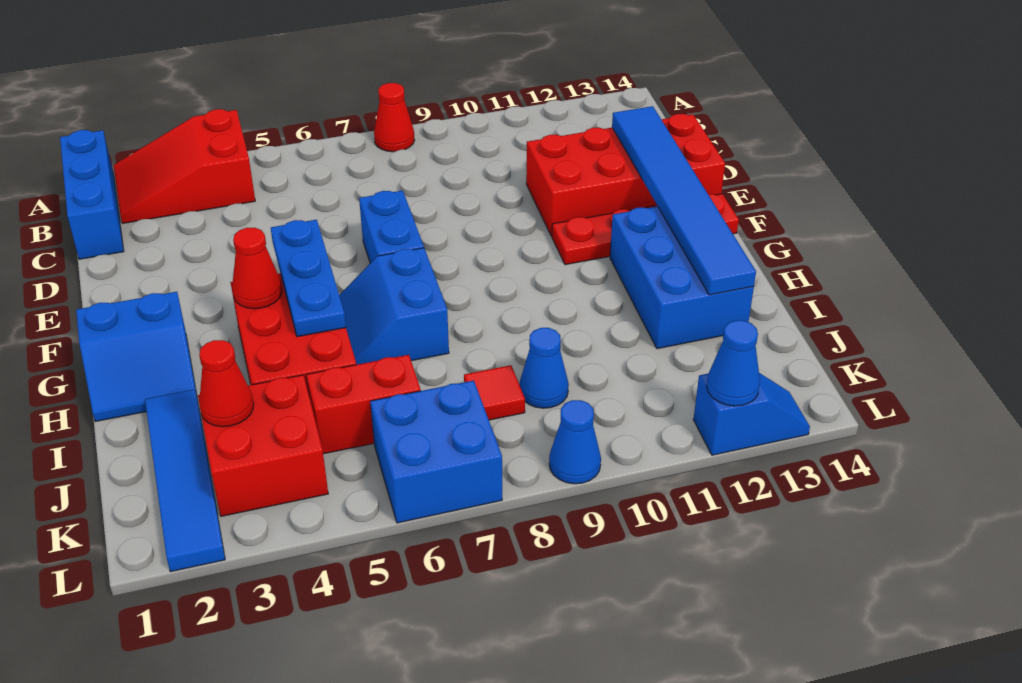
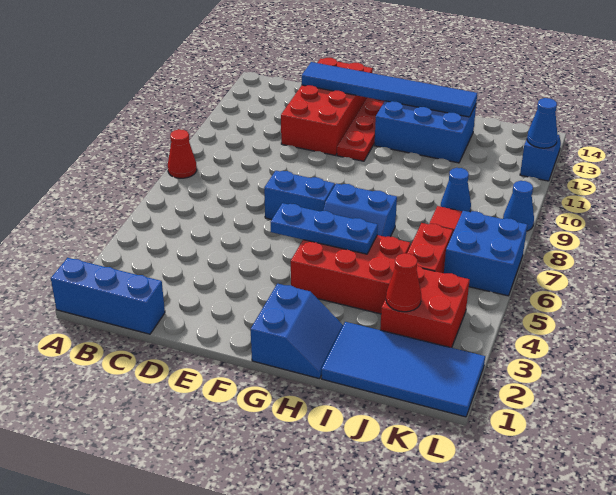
red 2x3 slope [114,109,255,223] -> none
red 1x1 cone [232,228,282,309] -> none
blue 1x4 tile [145,389,225,572] -> blue 2x4 tile [322,322,485,417]

